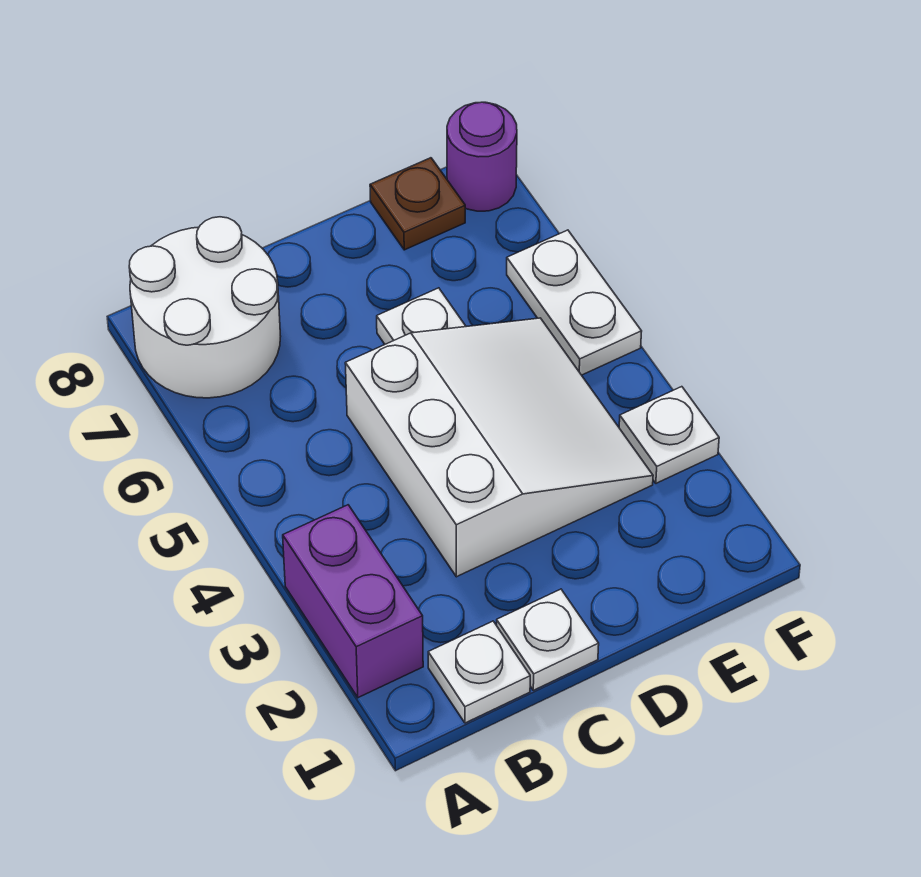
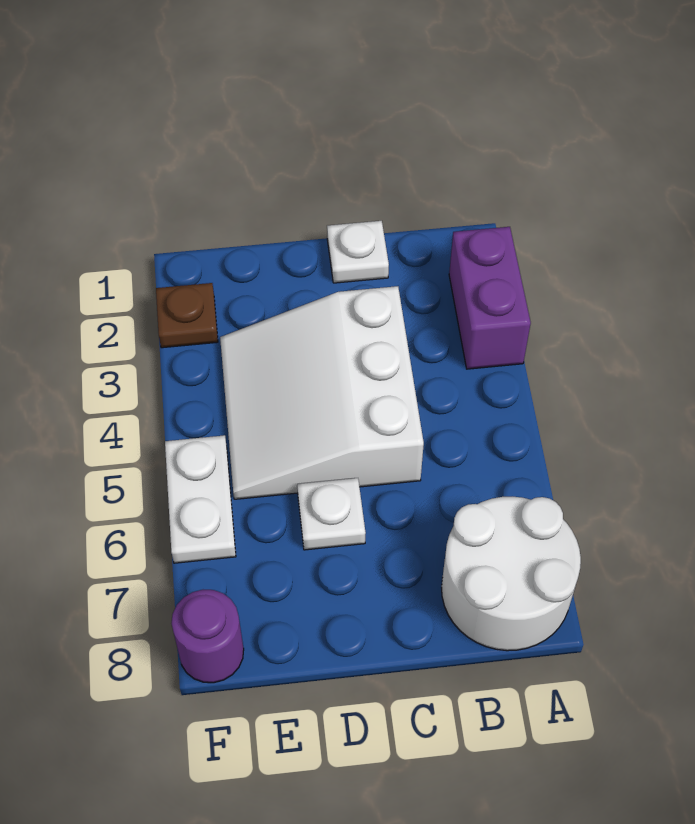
white 1x1 plate [428,621,530,723] -> none
brown 1x1 plate [370,158,465,250] -> brown 1x1 plate moved to [156,283,218,348]
white 1x1 plate [619,387,719,483] -> none

